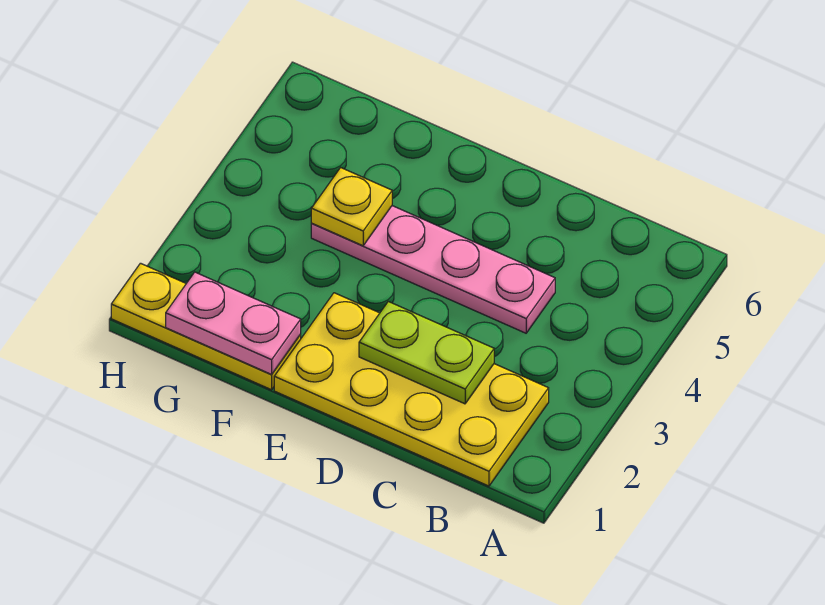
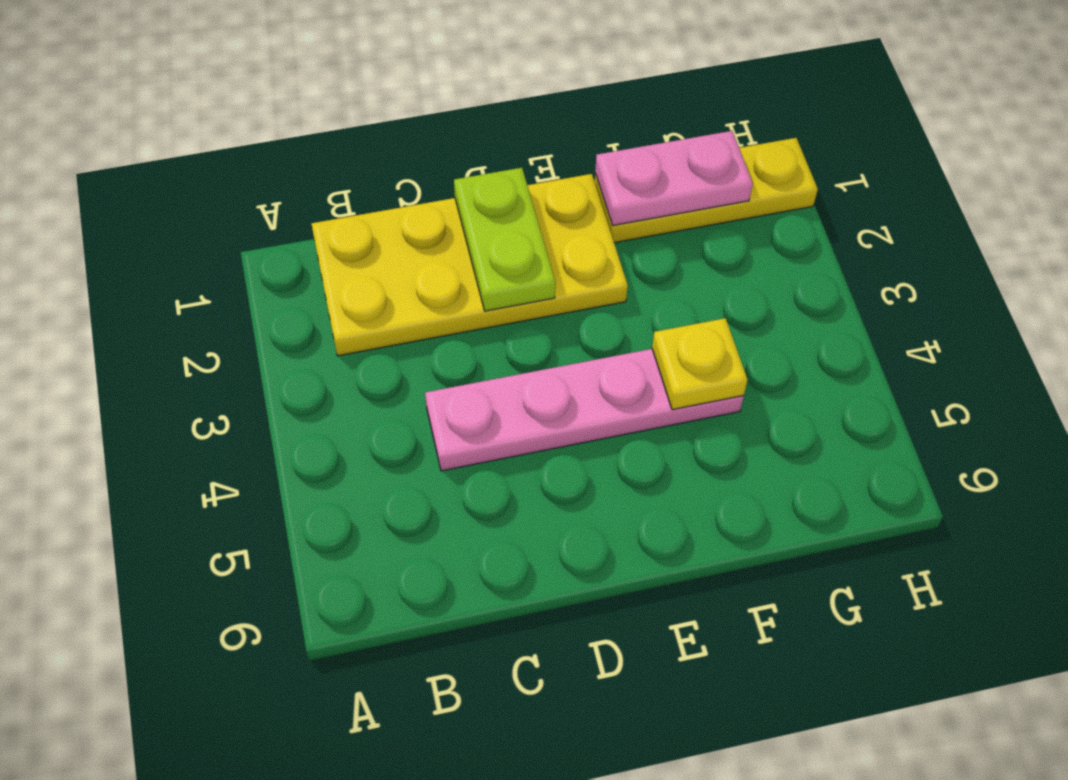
lime 1x2 plate [359,301,494,404] -> lime 1x2 plate turned to [454,168,555,311]

